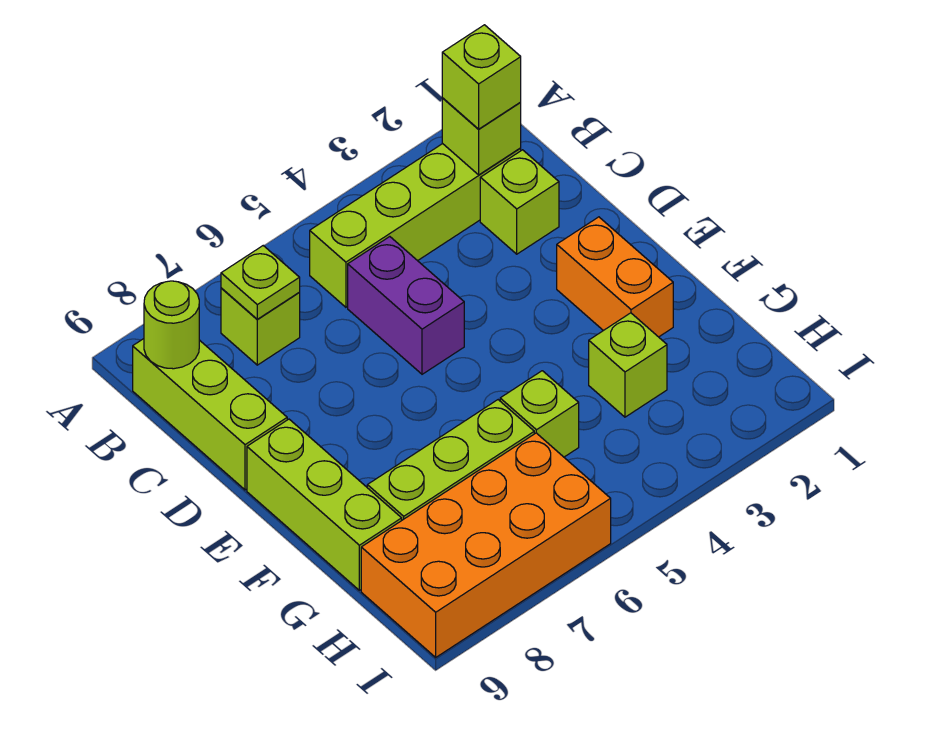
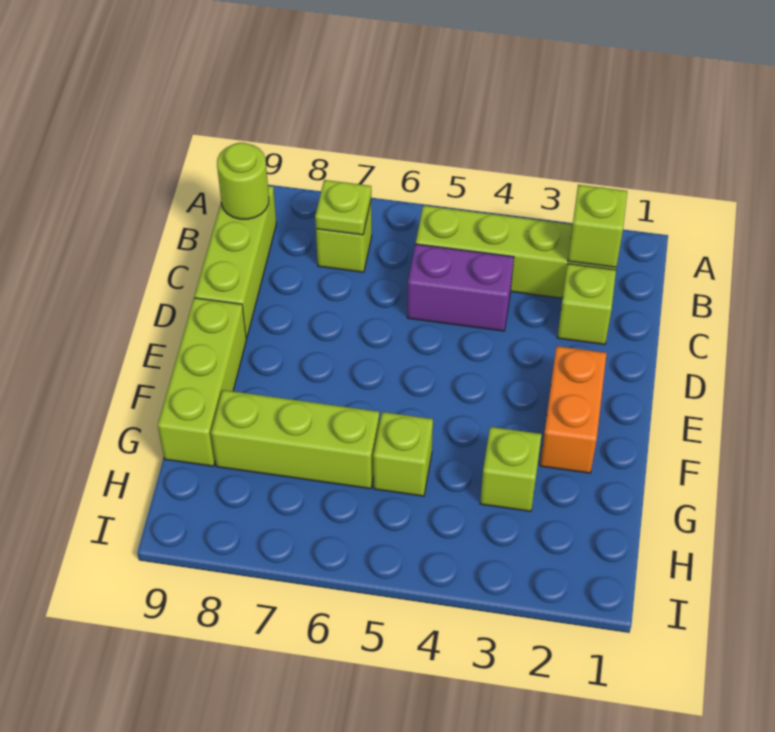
lime 1x1 brick [442,25,521,129] -> none
purple 1x2 brick [348,237,464,374] -> purple 1x2 brick turned to [407,244,514,331]
orange 2x4 brick [361,433,611,657] -> none

